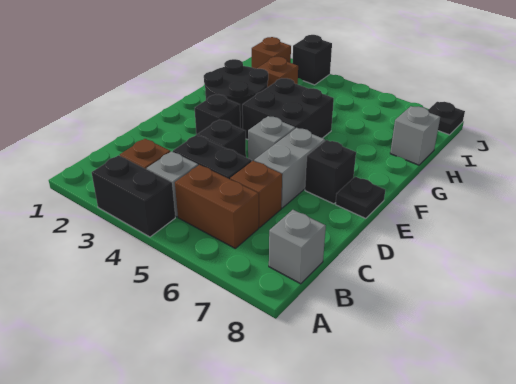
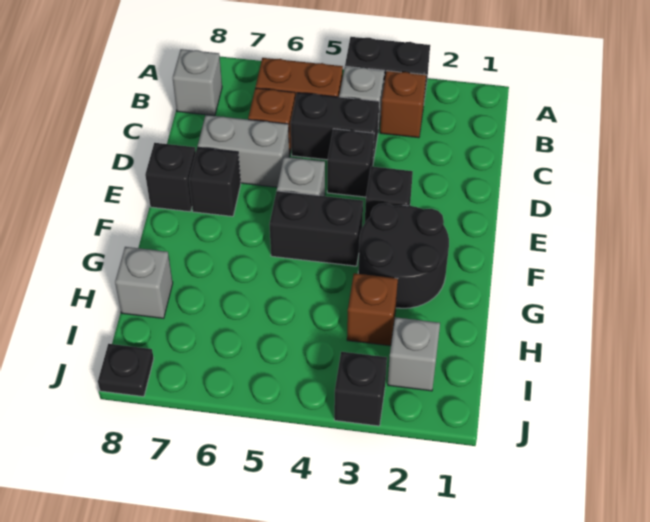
grey 1x2 brick [254,128,325,208] -> grey 1x2 brick turned to [198,115,289,187]
black 1x1 plate [335,176,385,219] -> black 1x1 brick [145,143,196,212]
black 2x2 brick [242,78,334,140] -> black 1x2 brick [269,191,363,266]
brown 1x1 brick [252,37,291,69] -> grey 1x1 brick [388,317,440,391]

